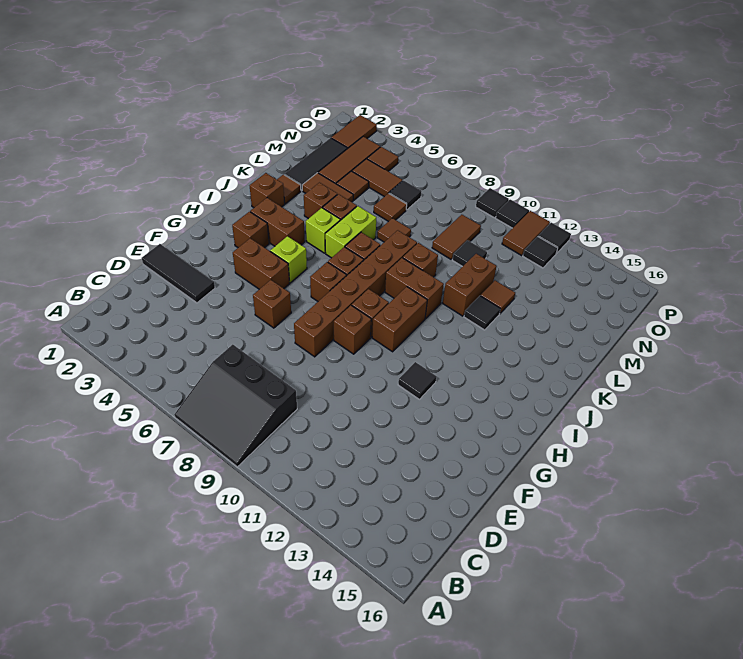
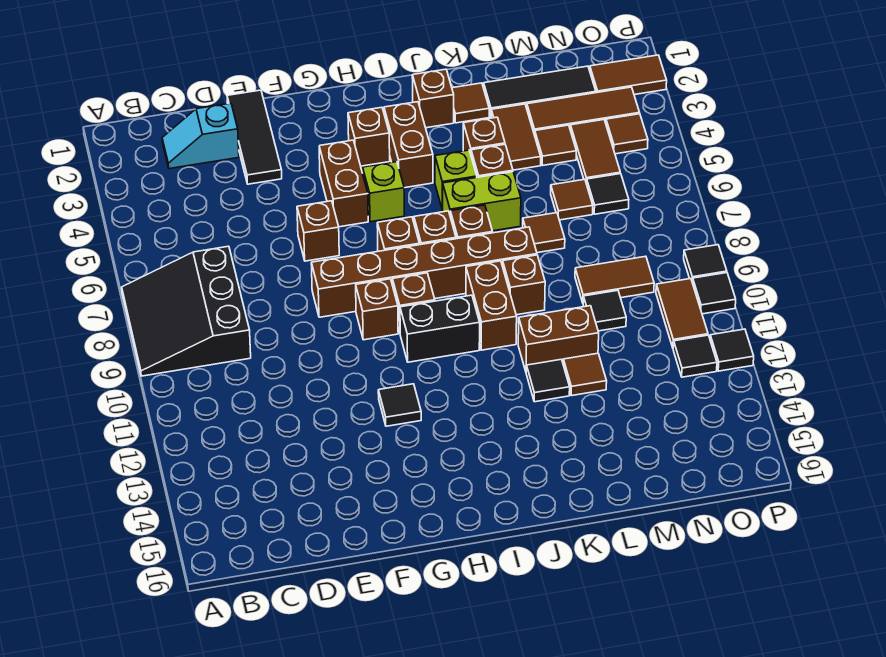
none -> cyan 1x2 slope [162,103,239,169]
brown 1x2 brick [372,287,427,352] -> black 1x2 brick [400,295,480,362]
brown 1x2 tile [502,211,550,256] -> brown 1x2 tile turned to [656,279,708,348]

